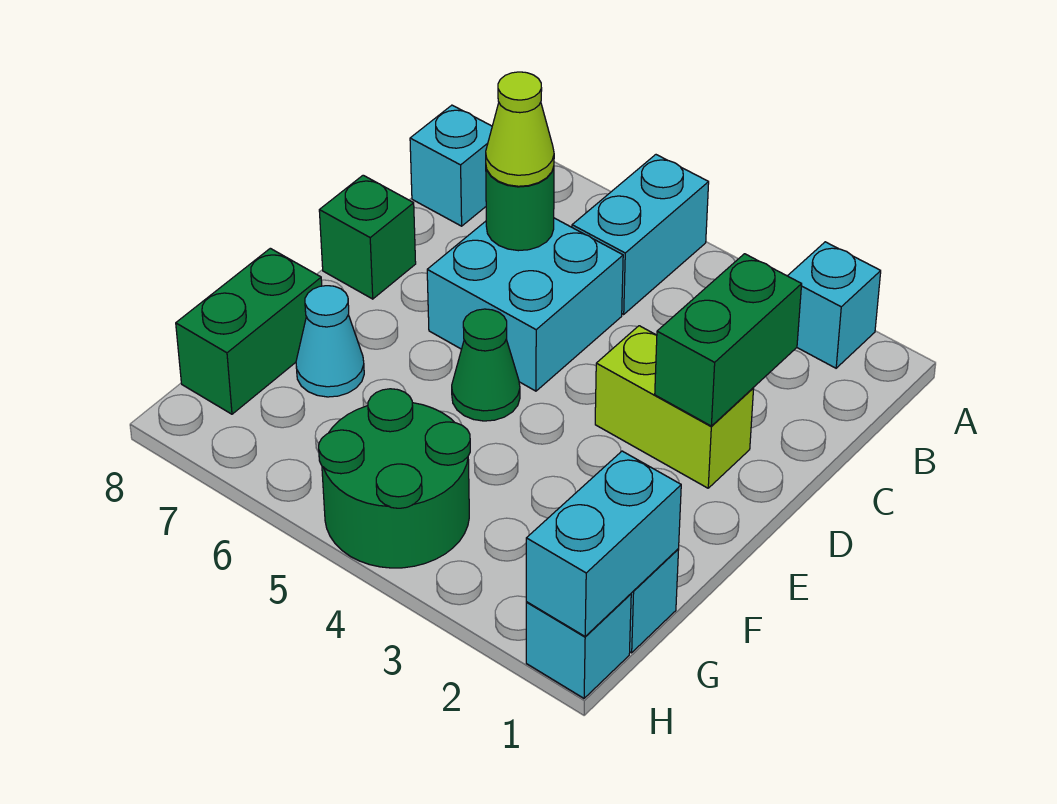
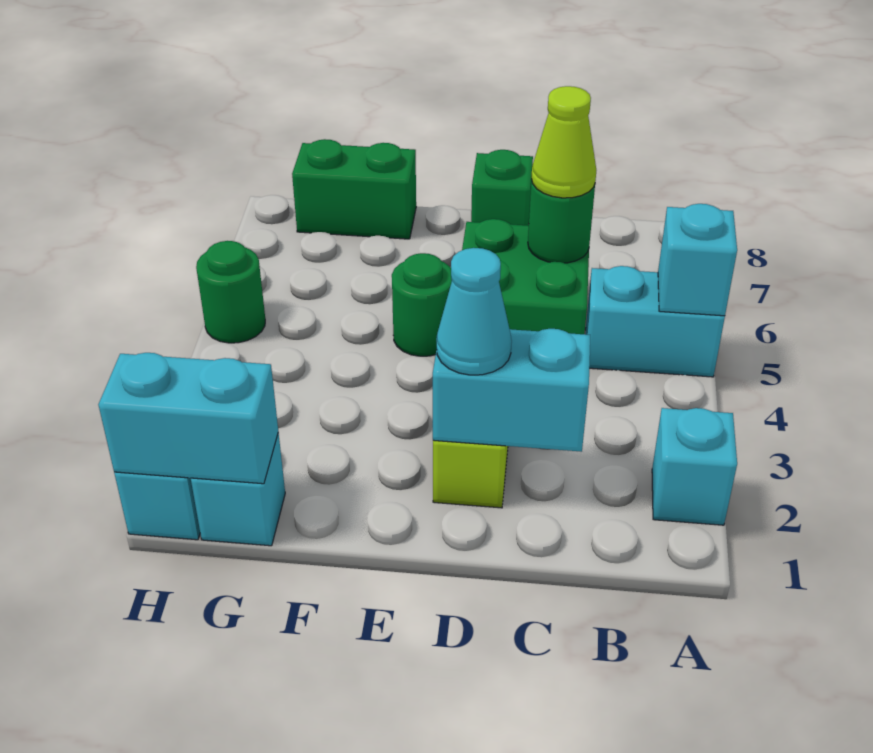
cyan 1x1 brick [410,105,492,226] -> cyan 1x1 brick moved to [658,204,737,316]
green 1x2 brick [655,254,802,426] -> cyan 1x2 brick [433,329,590,452]
cyan 2x2 brick [427,218,623,391] -> green 2x2 brick [462,219,589,334]
green 1x1 cone [452,309,520,421] -> green 1x1 round brick [392,253,452,356]
cyan 1x1 cone [296,286,364,397] -> cyan 1x1 cone moved to [437,248,512,375]
green 2x2 round brick [319,389,470,568] -> green 1x1 round brick [196,241,265,343]

